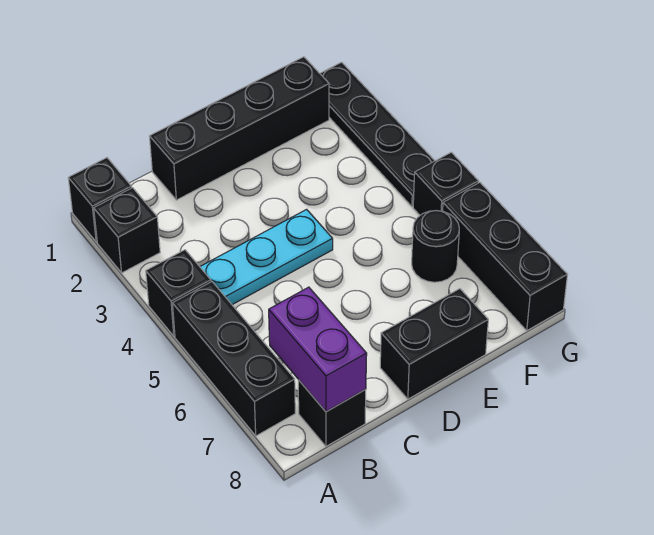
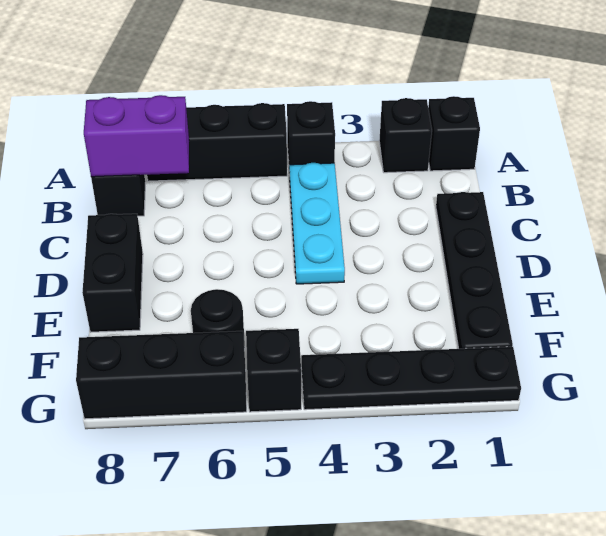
black 1x4 brick [149,57,329,200] -> black 1x4 plate [436,192,513,349]

